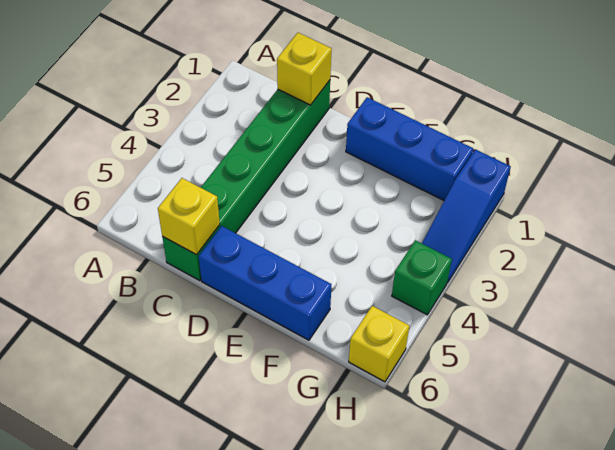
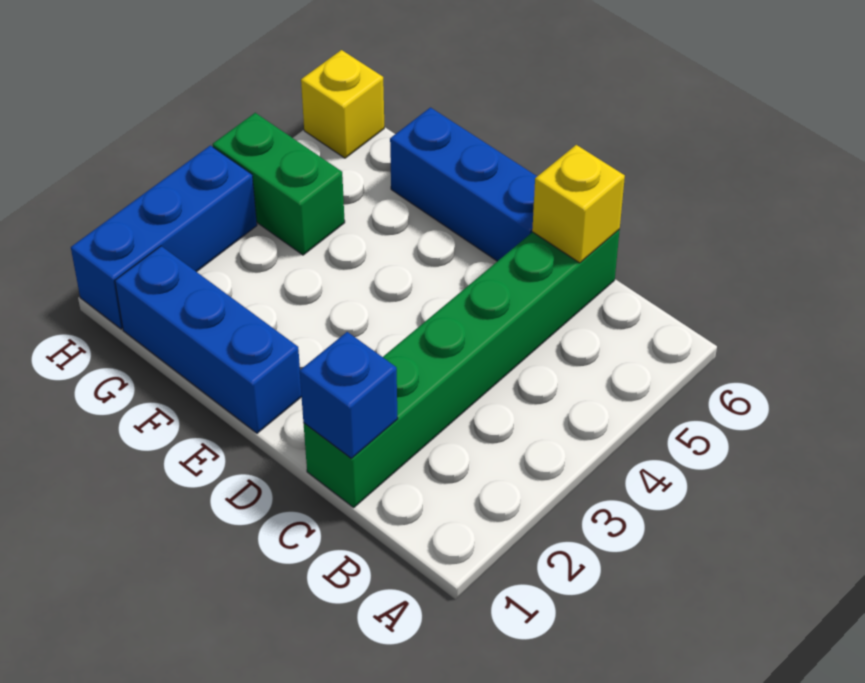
yellow 1x1 brick [277,33,332,105] -> blue 1x1 brick [300,332,398,458]
blue 1x3 slope [422,149,511,283] -> blue 1x3 brick [71,145,257,329]
green 1x1 brick [392,240,452,315] -> green 1x2 brick [213,113,345,255]

